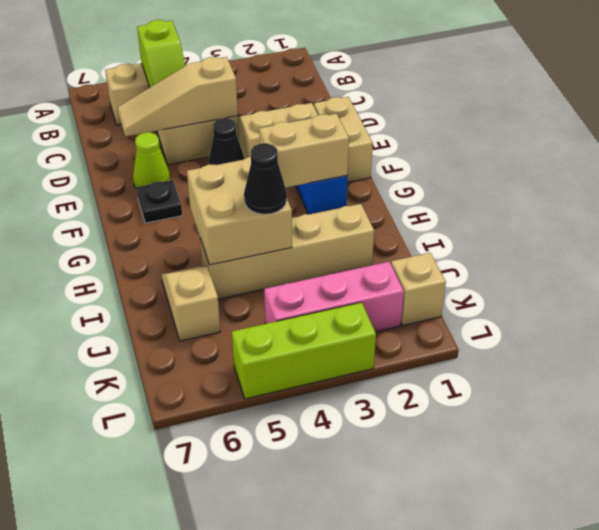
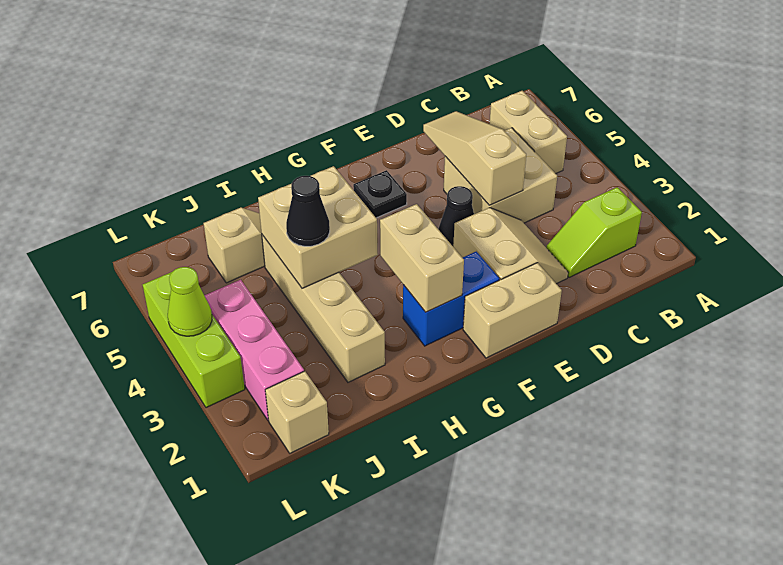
lime 1x2 slope [137,20,185,87] -> lime 1x2 slope moved to [546,187,642,277]
lime 1x1 cone [133,132,170,189] -> lime 1x1 cone moved to [168,267,212,336]

